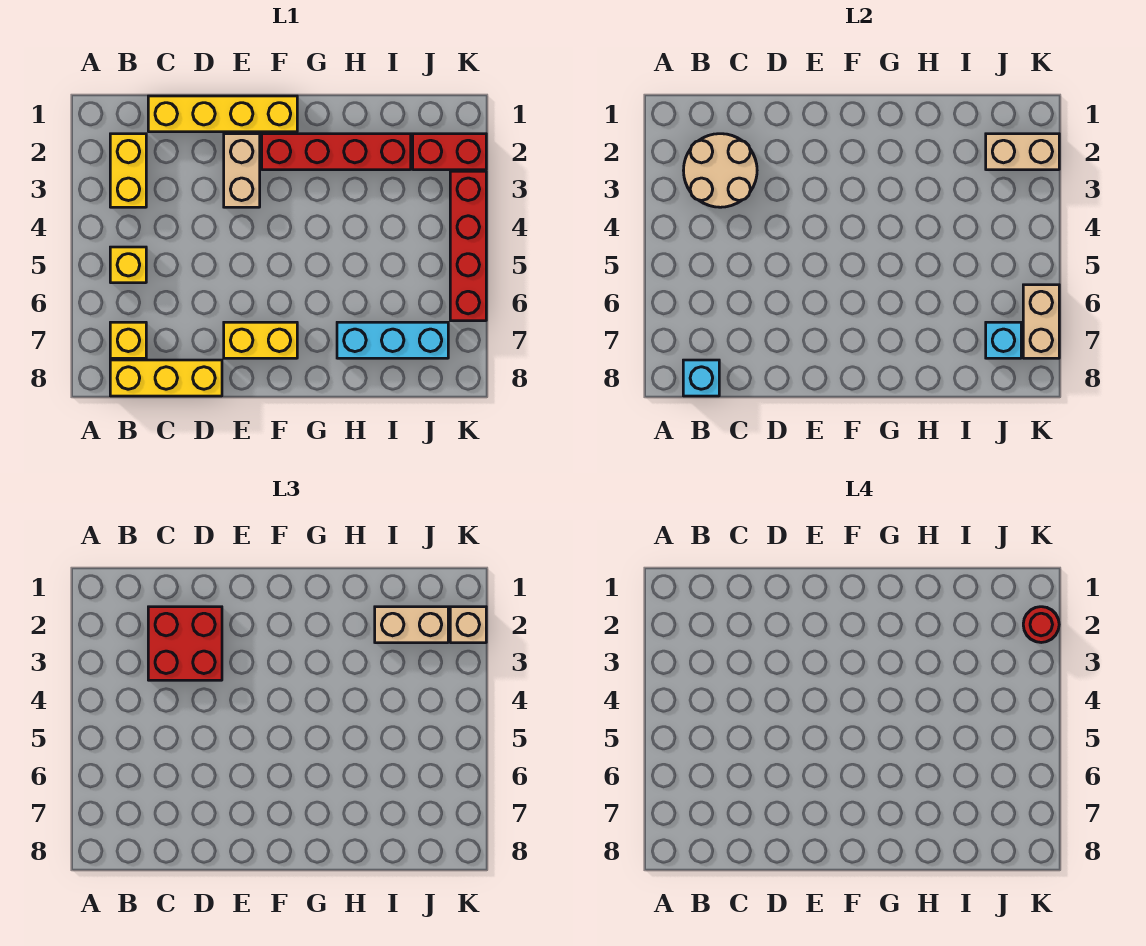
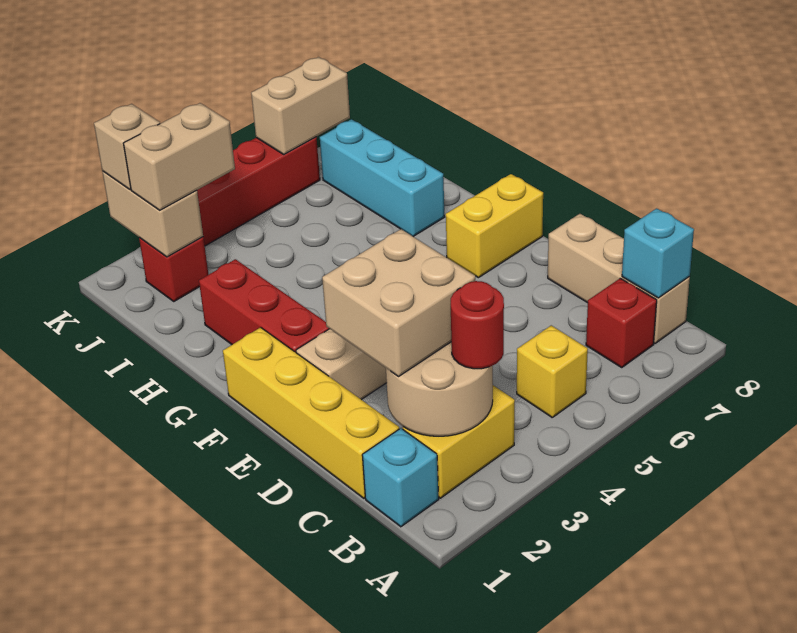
yellow 1x1 brick [110,322,146,358] -> red 1x1 brick [586,278,657,367]
yellow 1x3 brick [110,360,222,396] -> tan 1x3 brick [548,214,690,344]
red 2x2 brick [148,607,222,680] -> tan 2x2 brick [322,229,475,377]
yellow 1x2 brick [224,322,297,358] -> yellow 1x2 brick turned to [446,174,543,278]
red 1x4 brick [262,134,411,170] -> red 1x3 brick [199,259,329,352]
tan 1x2 brick [375,607,448,643] -> tan 1x2 brick turned to [123,103,235,210]
red 1x2 brick [413,134,486,170] -> red 1x1 brick [139,237,208,301]
cyan 1x1 brick [986,322,1021,358] -> cyan 1x1 brick moved to [362,428,439,527]
red 1x1 round brick [1023,607,1059,643] -> red 1x1 round brick moved to [451,281,504,369]

